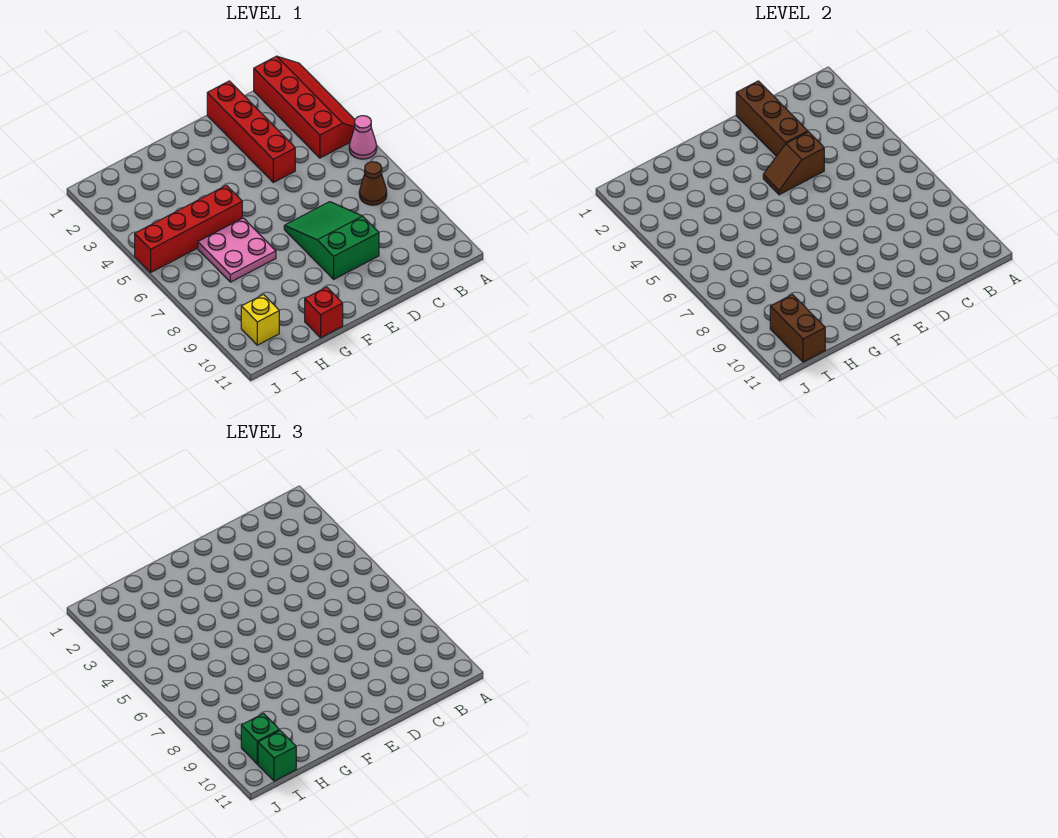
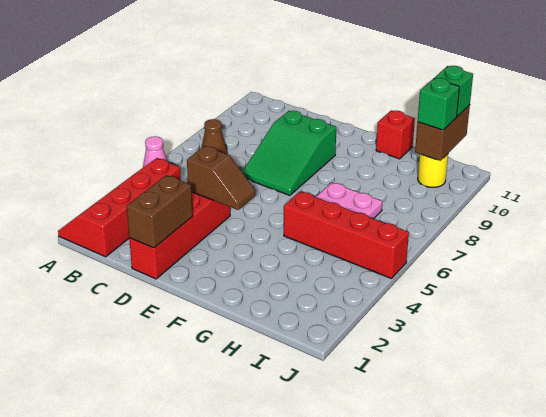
brown 1x3 brick [736,81,808,156] -> brown 1x2 brick [127,175,193,248]
yellow 1x1 brick [241,295,279,345] -> yellow 1x1 round brick [418,154,448,187]

